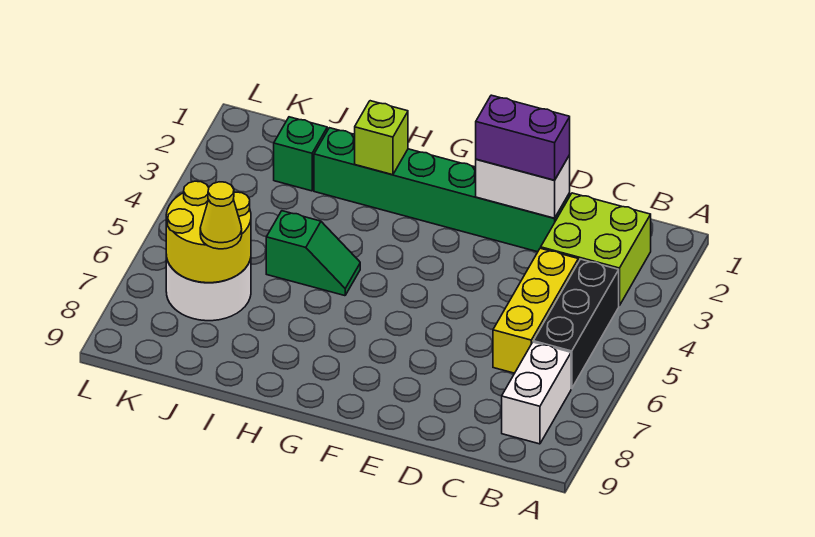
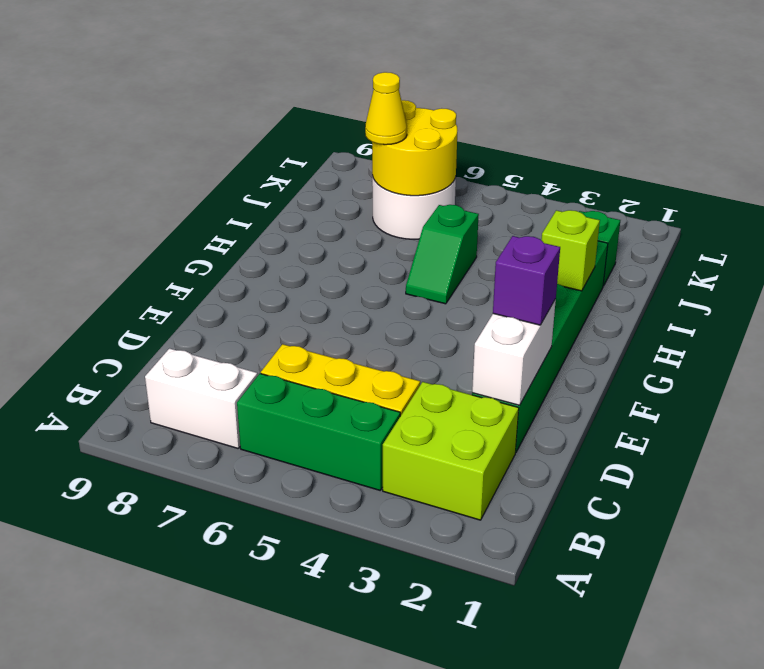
black 1x3 brick [533,259,619,389] -> green 1x3 brick [237,373,400,490]
purple 1x2 brick [476,95,570,180] -> purple 1x1 brick [493,236,560,325]

